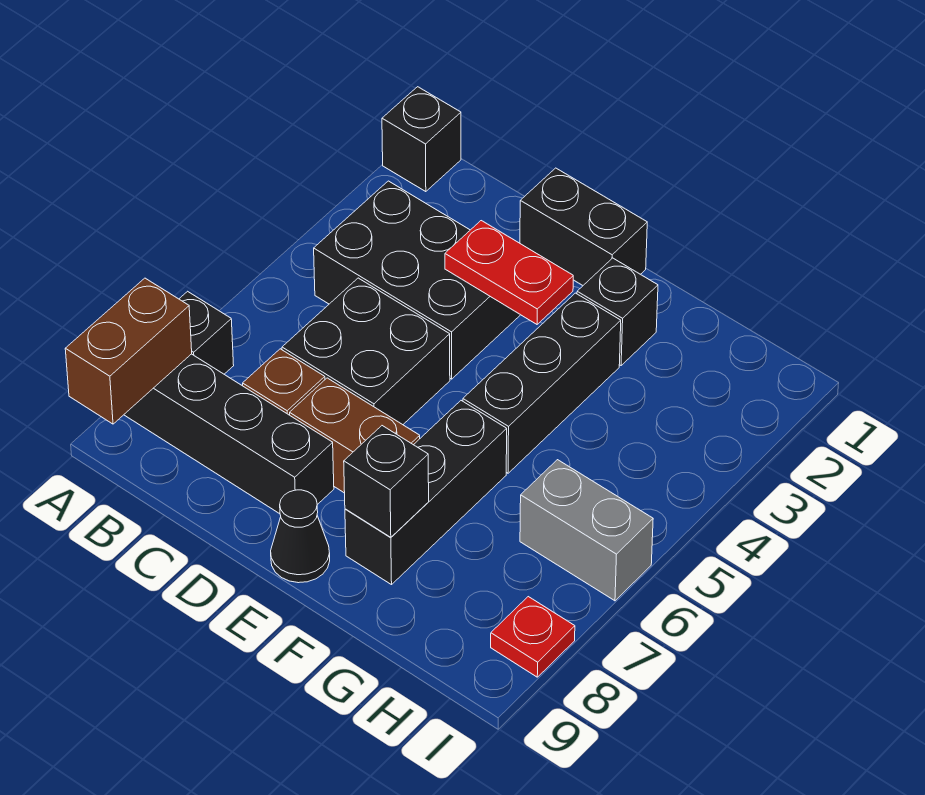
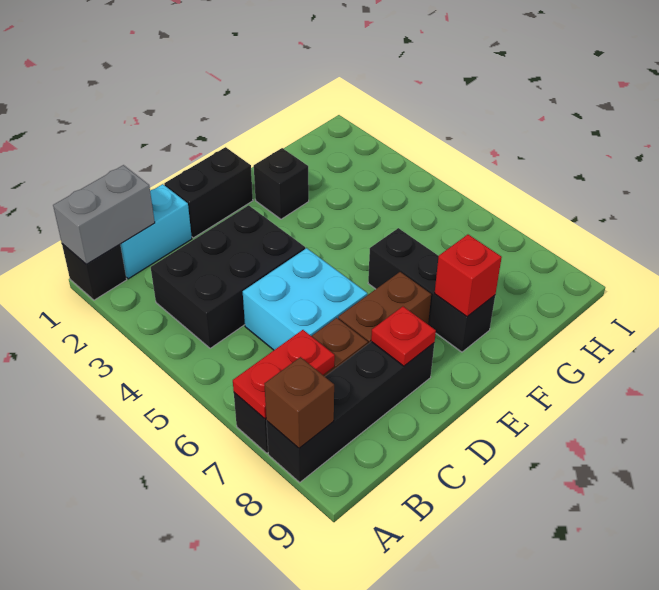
brown 1x2 brick [65,278,192,424] -> brown 1x1 brick [265,357,334,448]
none -> cyan 1x2 brick [120,184,192,279]
black 2x2 brick [282,278,450,425] -> cyan 2x2 brick [243,248,367,350]
red 1x2 plate [445,221,573,324] -> red 1x2 plate moved to [233,330,335,419]
black 1x1 cone [271,490,330,583] -> none
black 1x3 brick [463,293,621,473] -> none
black 1x1 brick [344,426,429,537] -> red 1x1 brick [435,235,502,317]
grey 1x2 brick [520,460,653,601] -> grey 1x2 brick moved to [53,165,155,264]
red 1x1 plate [491,597,575,677] -> red 1x1 plate moved to [371,306,436,366]

